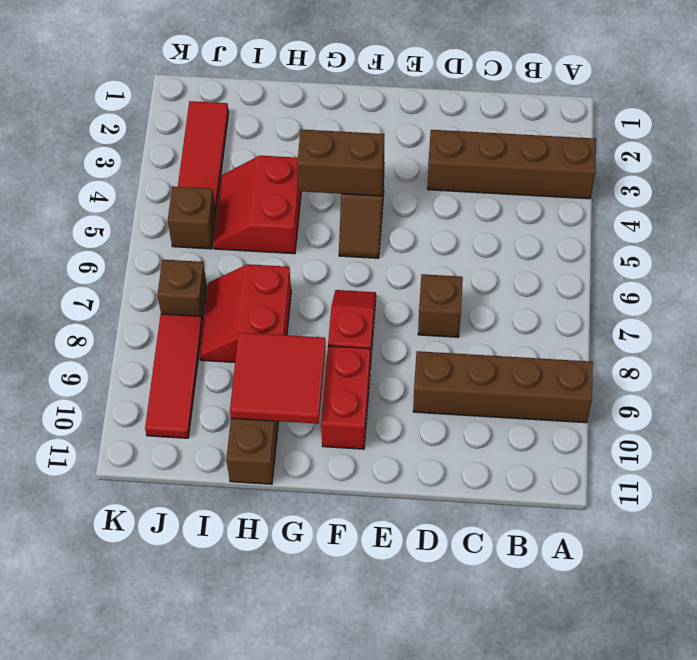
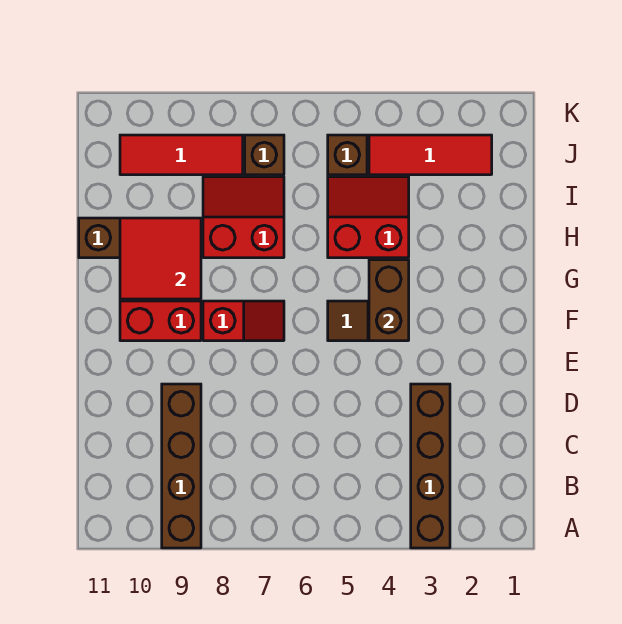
brown 1x1 brick [418,274,463,337] -> none

